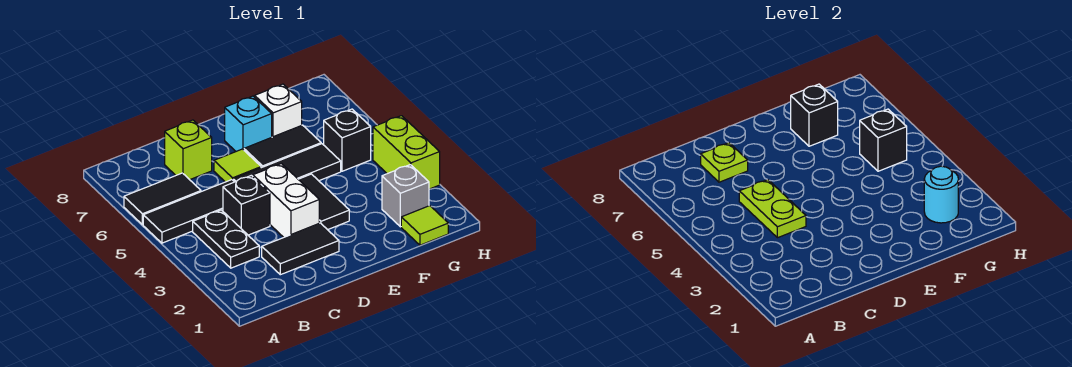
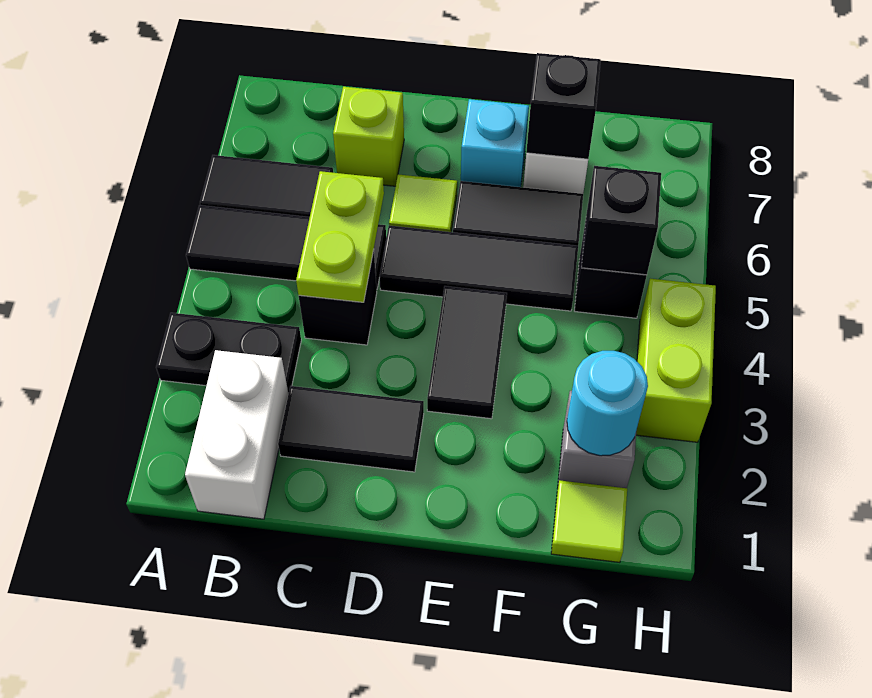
black 1x2 plate [193,210,259,268] -> black 1x2 plate turned to [156,313,301,393]
lime 1x1 plate [701,143,748,182] -> none
white 1x2 brick [253,164,319,237] -> white 1x2 brick moved to [185,350,289,519]

